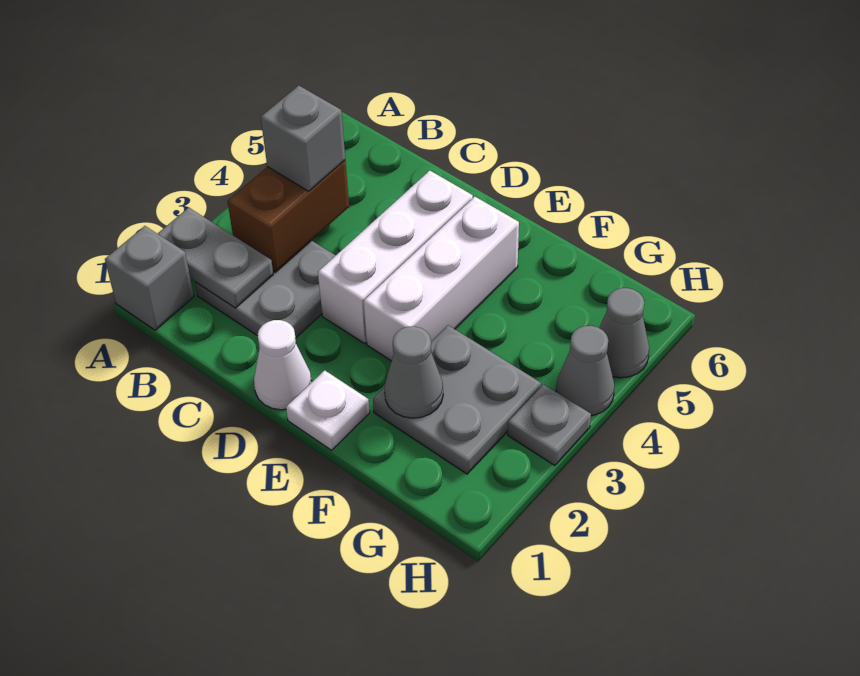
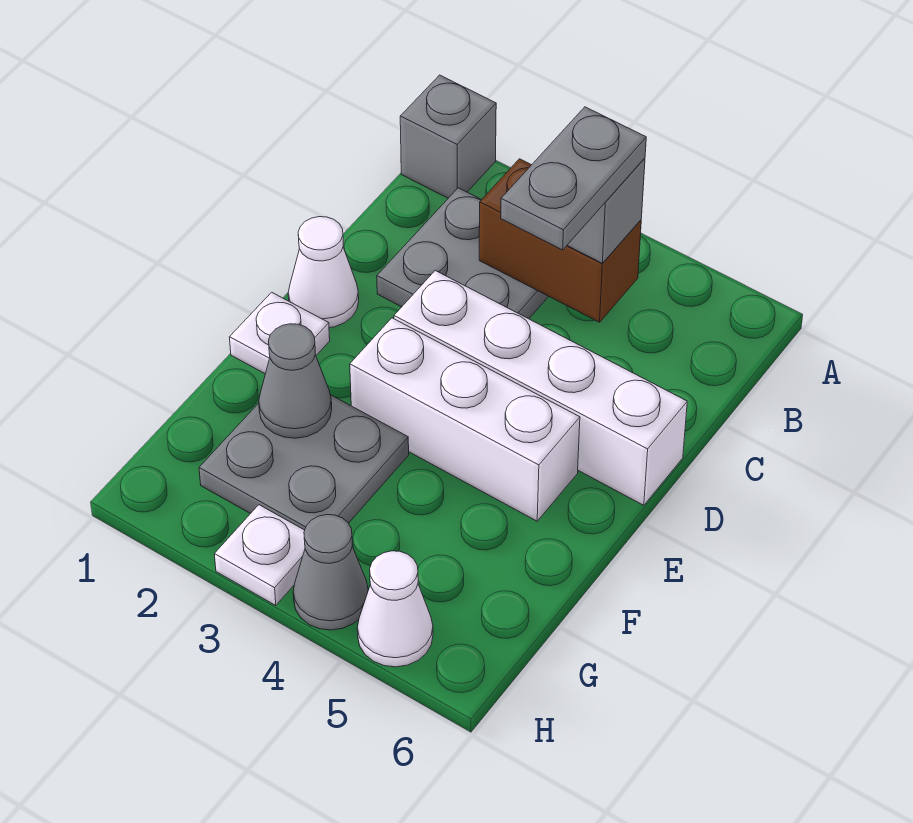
grey 1x2 plate [158,208,273,308] -> grey 1x2 plate moved to [501,107,646,250]
white 1x3 brick [318,171,473,343] -> white 1x4 brick [394,271,687,505]
grey 1x1 plate [508,384,591,466] -> white 1x1 plate [214,505,305,606]
grey 1x1 cone [599,288,649,378] -> white 1x1 cone [357,551,433,667]

